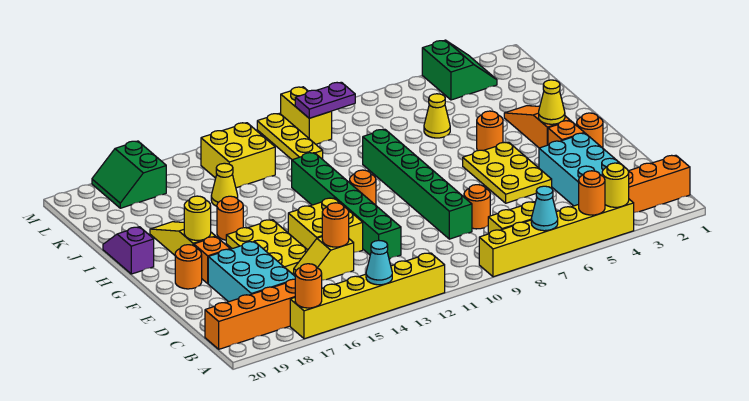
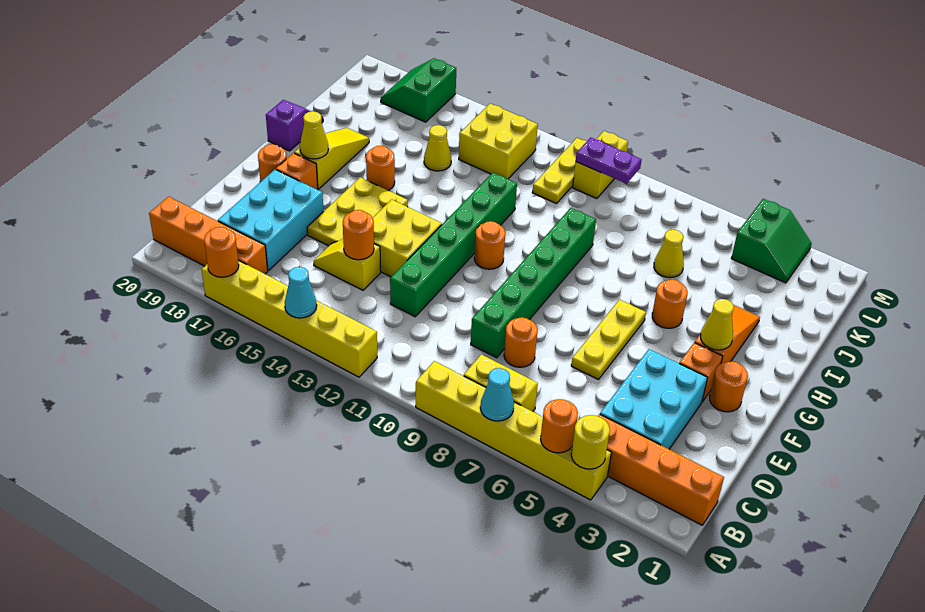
yellow 2x3 plate [463,142,552,203] -> yellow 1x3 plate [571,300,646,380]
yellow 1x1 round brick [184,196,211,240] -> yellow 1x1 cone [300,111,328,159]

